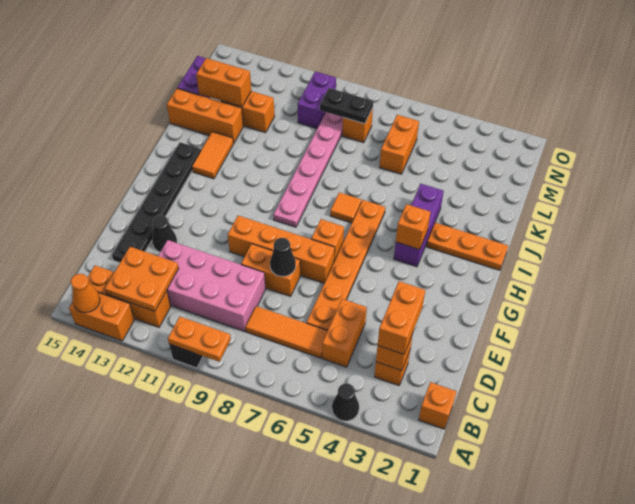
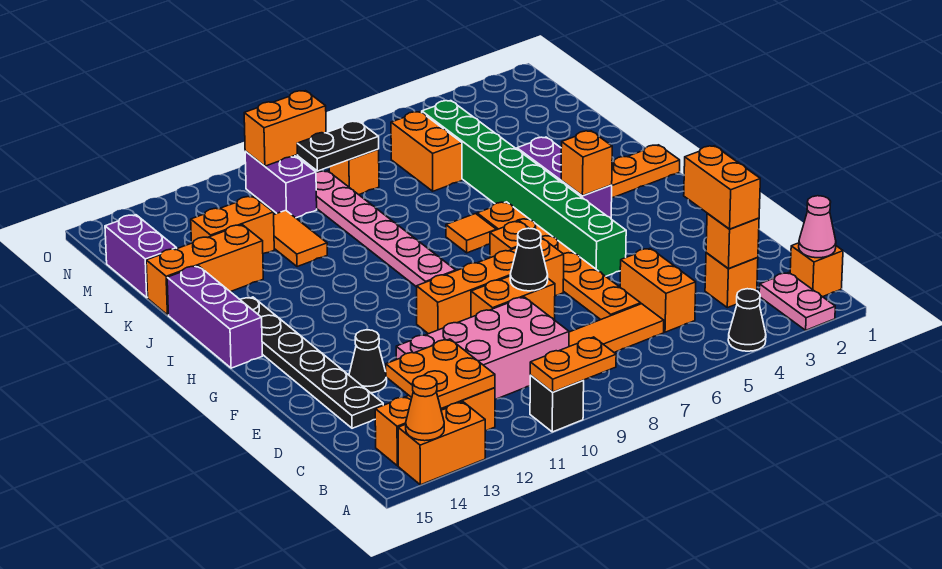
none -> pink 1x2 plate [759,273,835,330]
none -> pink 1x1 cone [799,196,836,258]
none -> green 1x8 brick [422,101,626,276]
none -> purple 1x3 brick [167,266,262,368]
orange 1x2 tile [192,132,234,179] -> orange 1x2 tile moved to [274,210,327,267]
orange 1x2 brick [196,58,251,107] -> orange 1x2 brick moved to [244,91,326,166]

